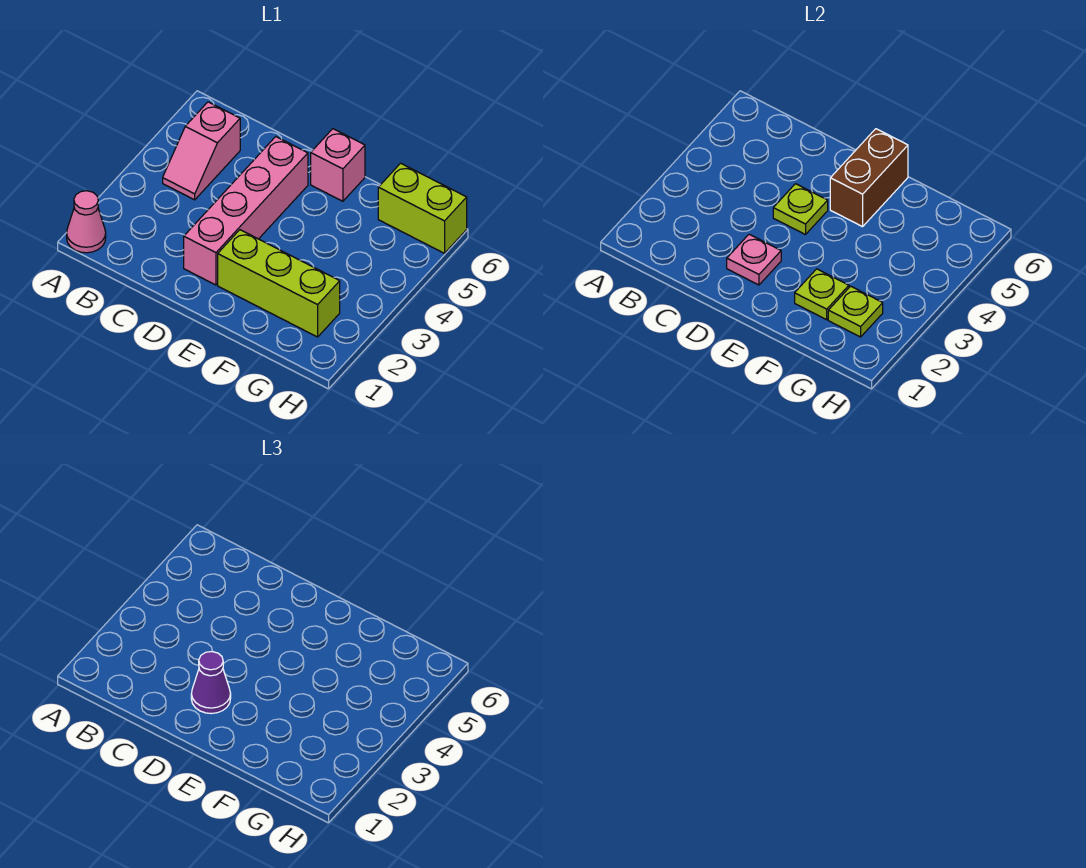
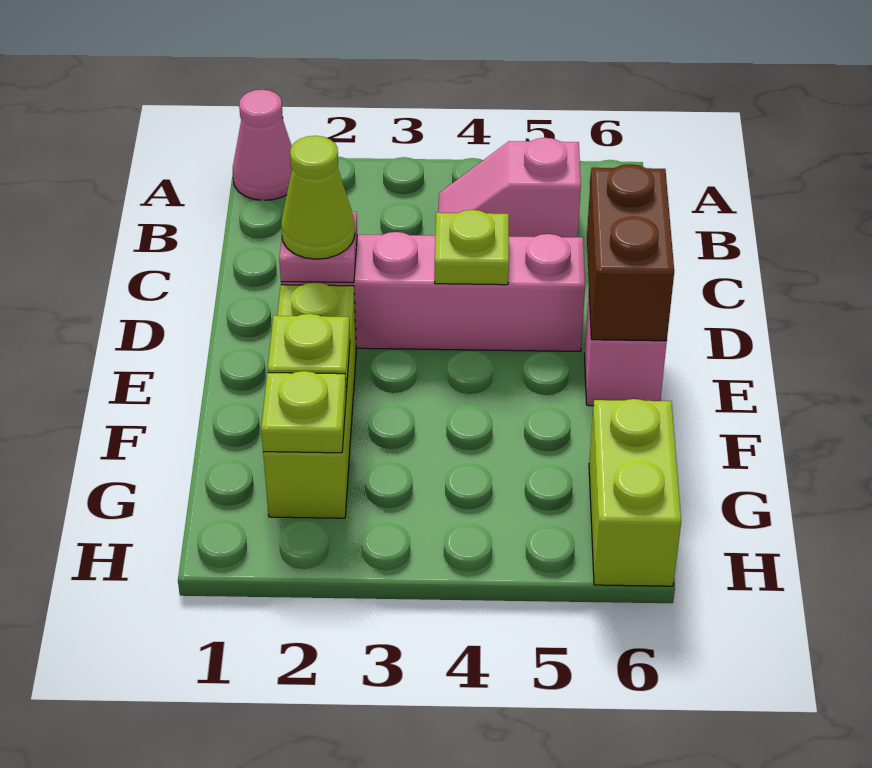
purple 1x1 cone [191,652,231,714] -> lime 1x1 cone [281,136,355,259]
brown 1x2 brick [830,129,908,227] -> brown 1x2 brick turned to [587,164,674,341]

